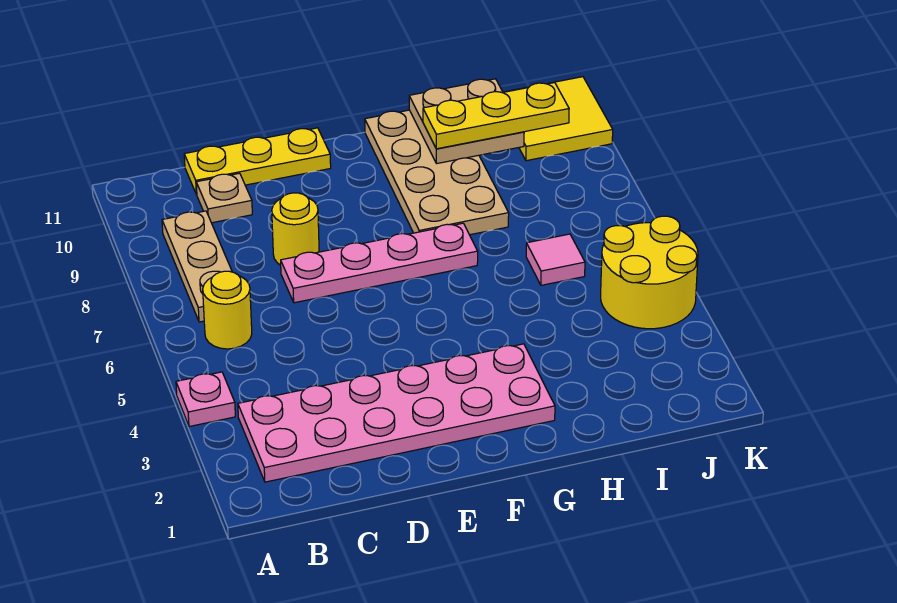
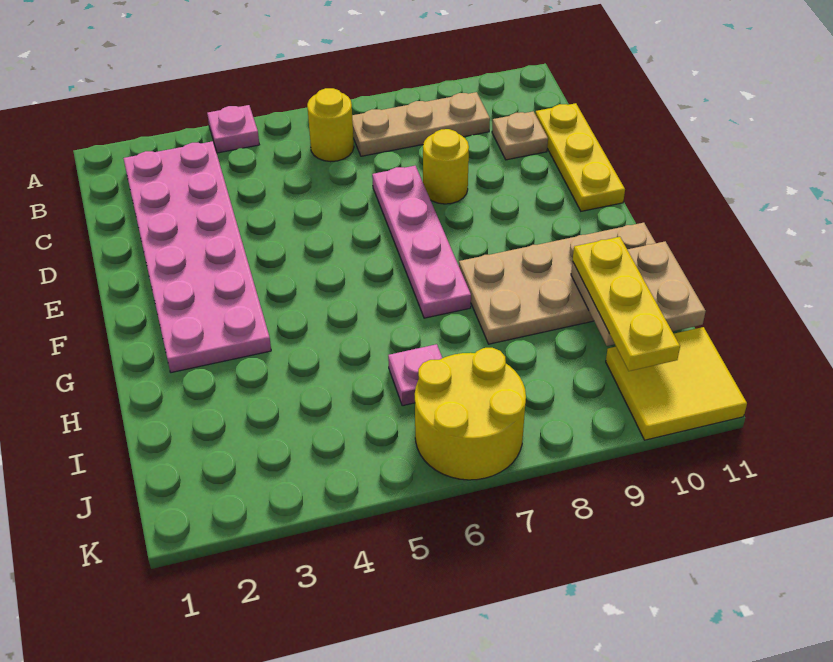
pink 1x1 tile [526,234,585,285] -> pink 1x1 plate [388,344,442,406]
yellow 2x2 round brick [601,216,698,329] -> yellow 2x2 round brick moved to [415,348,526,480]

